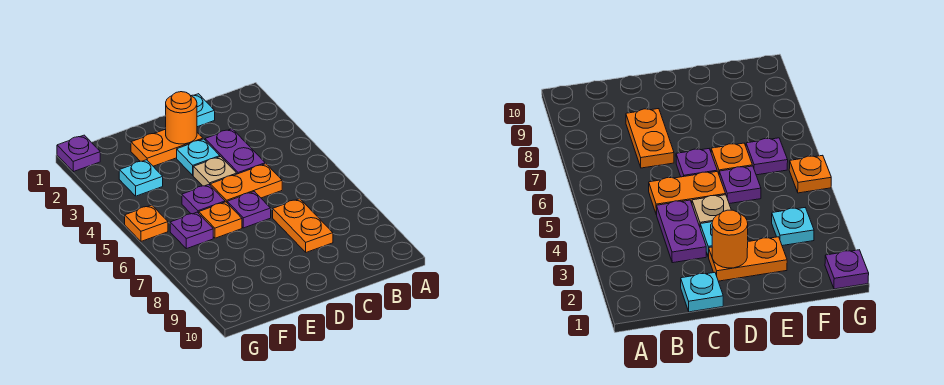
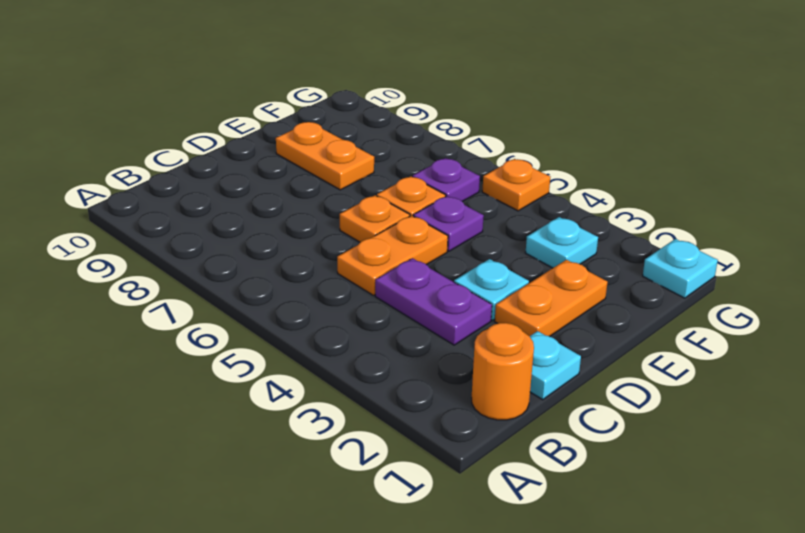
orange 1x2 plate [273,199,333,252] -> orange 1x2 plate moved to [276,122,374,190]
orange 1x1 round brick [166,92,197,144] -> orange 1x1 round brick moved to [472,323,534,420]
tan 1x1 plate [193,157,237,186] -> none
purple 1x1 plate [227,192,271,228] -> orange 1x1 plate [340,195,410,242]
purple 1x1 plate [57,135,100,172] -> cyan 1x1 plate [643,239,718,298]

